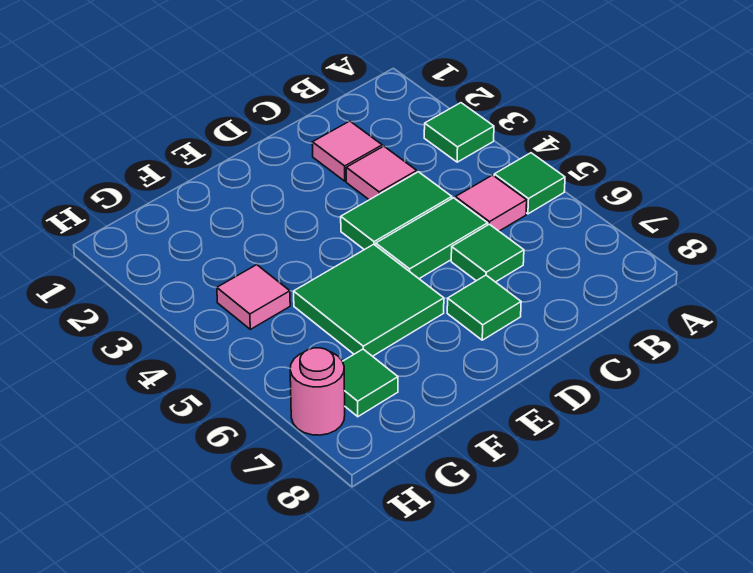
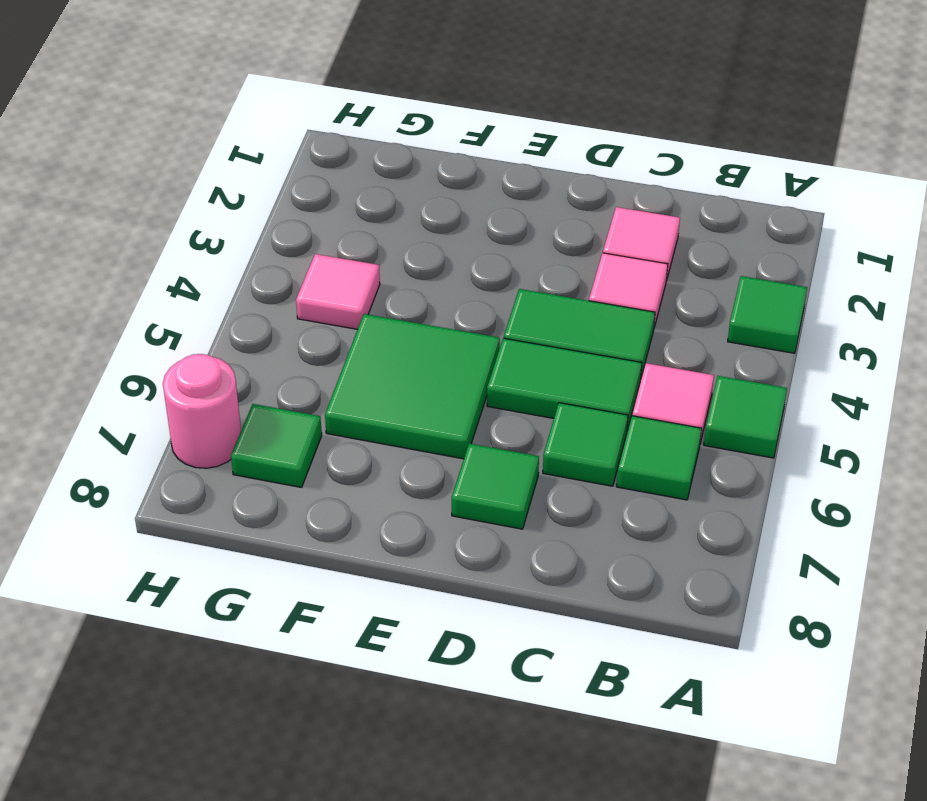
none -> green 1x1 tile [616,416,702,500]

